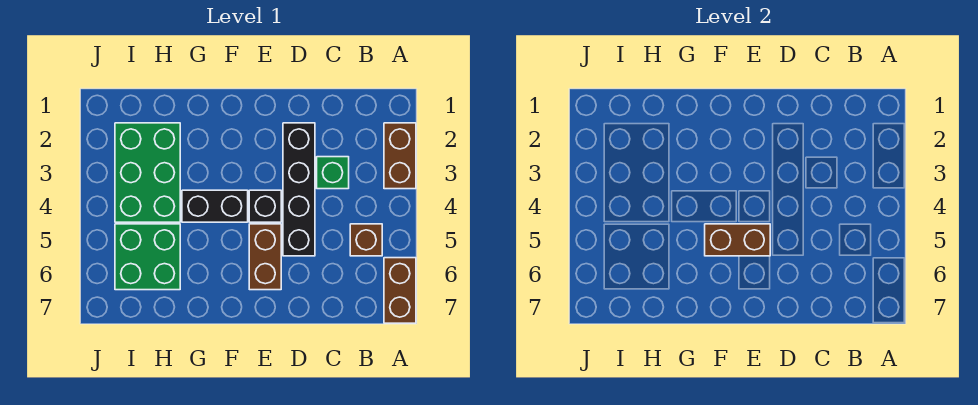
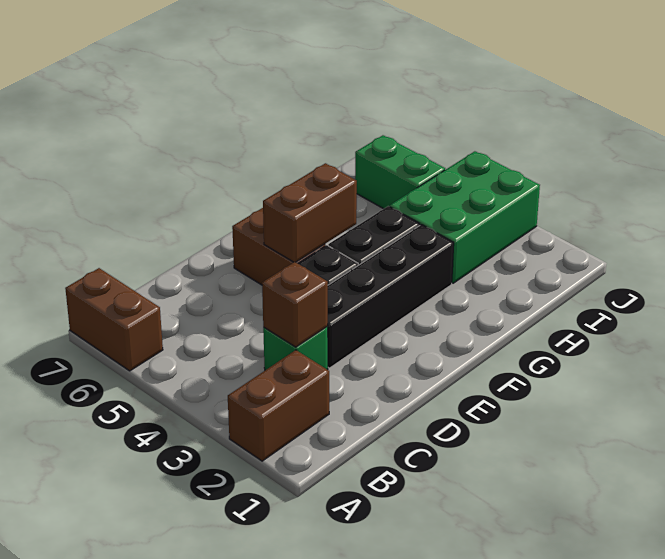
brown 1x2 brick [384,123,416,189] -> brown 1x2 brick turned to [228,350,329,461]
brown 1x1 brick [350,224,382,256] -> brown 1x1 brick moved to [262,262,328,347]
black 1x4 brick [283,123,315,256] -> black 1x4 brick turned to [328,225,454,368]
green 2x3 brick [115,123,180,222] -> green 2x3 brick turned to [390,151,540,283]
green 2x2 brick [115,224,180,290] -> green 1x2 brick [355,135,445,209]

